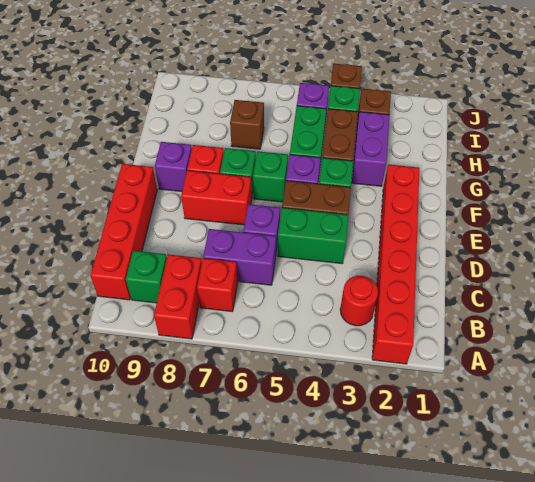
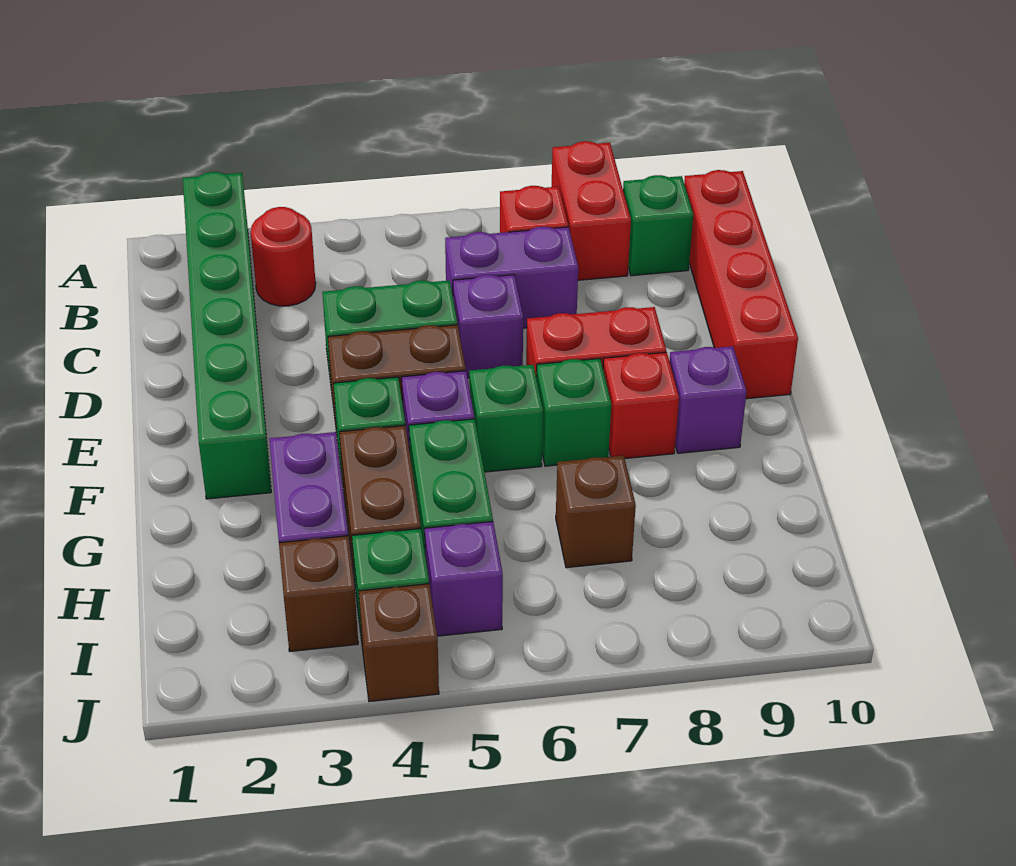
red 1x6 brick [372,165,419,364] -> green 1x6 brick [183,172,271,499]

